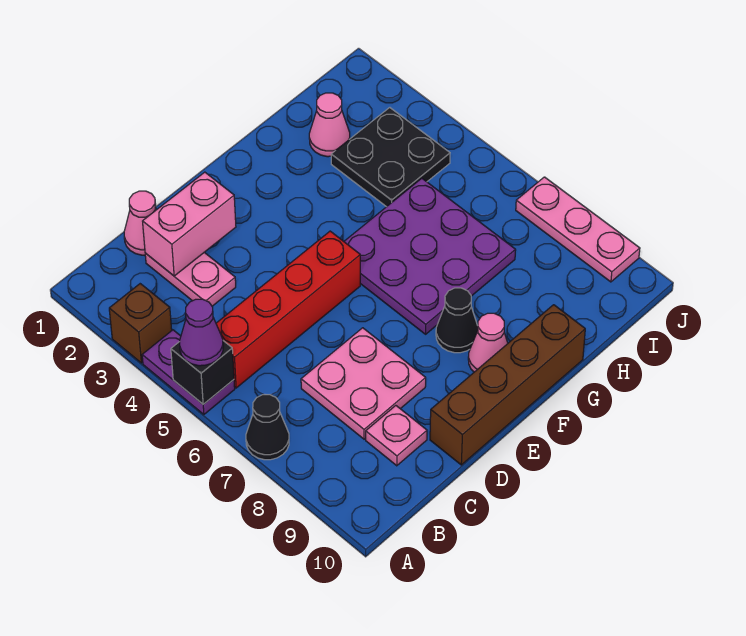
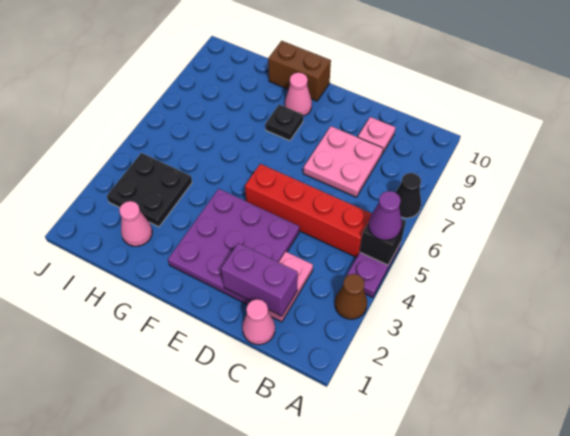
brown 1x1 brick [109,284,172,363] -> brown 1x1 cone [335,274,367,319]
pink 1x2 brick [143,172,236,276] -> purple 1x2 brick [221,243,298,316]
brown 1x4 brick [430,305,585,465] -> brown 1x2 brick [268,41,331,101]
purple 3x3 plate [344,178,516,334] -> purple 3x3 plate moved to [168,189,300,305]
black 1x1 cone [436,288,478,353] -> black 1x1 plate [265,104,303,141]
pink 1x3 plate [516,177,640,282] -> none

